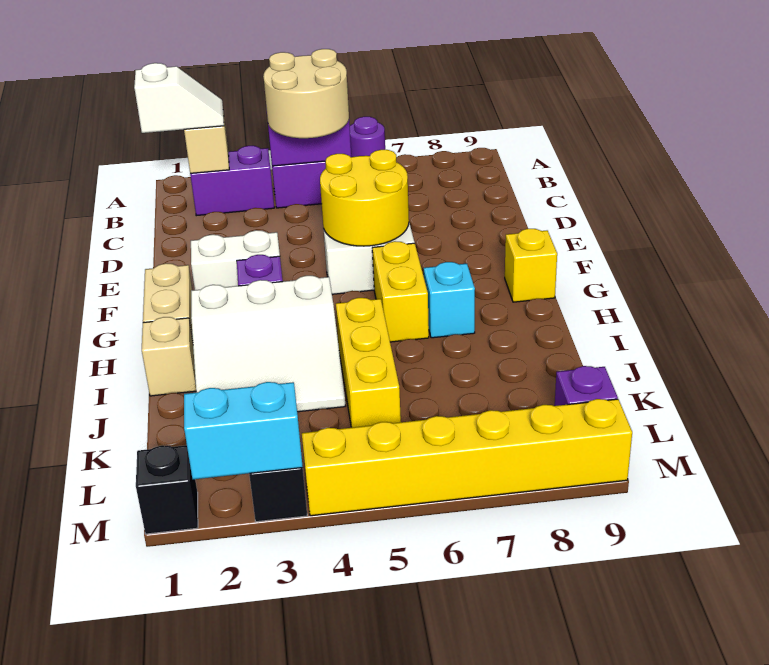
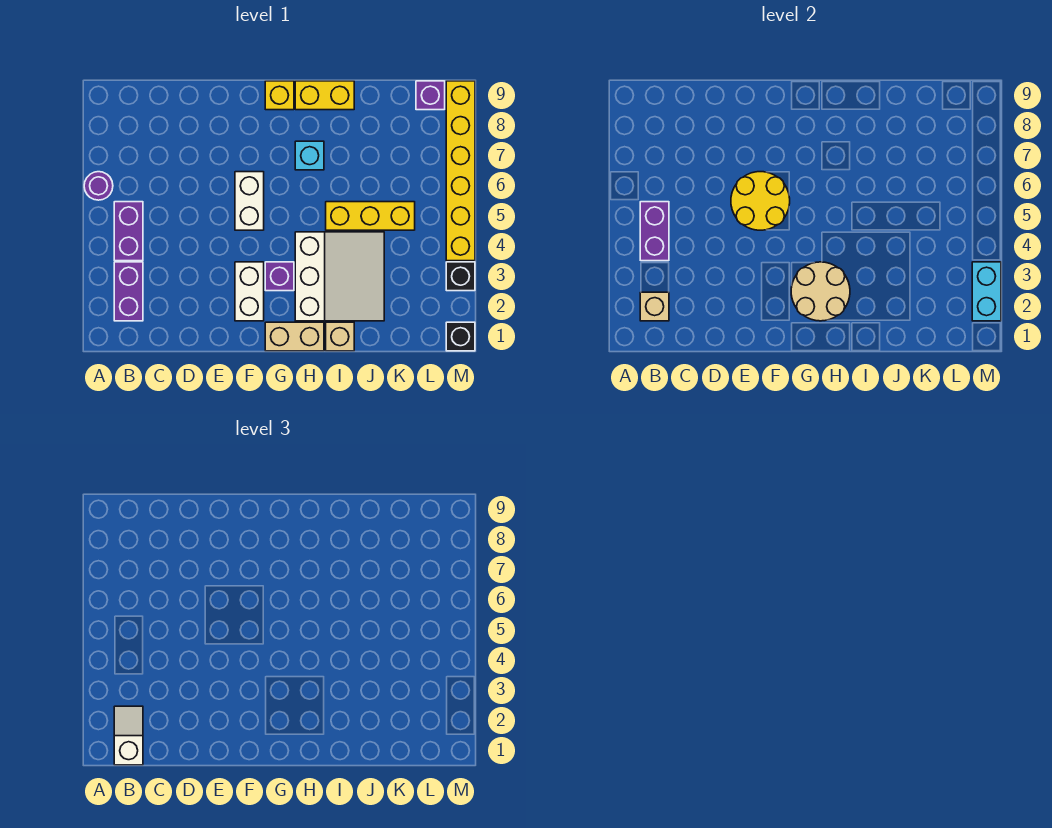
tan 2x2 round brick [263,49,349,138] -> tan 2x2 round brick moved to [791,262,850,321]
yellow 1x2 brick [372,241,429,342] -> yellow 1x2 brick moved to [295,81,354,110]

